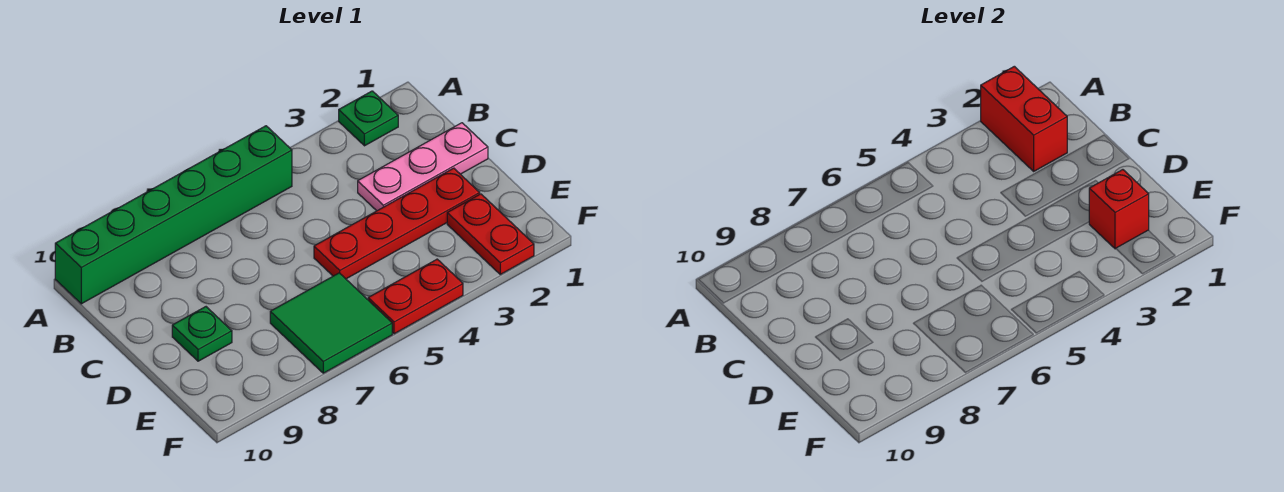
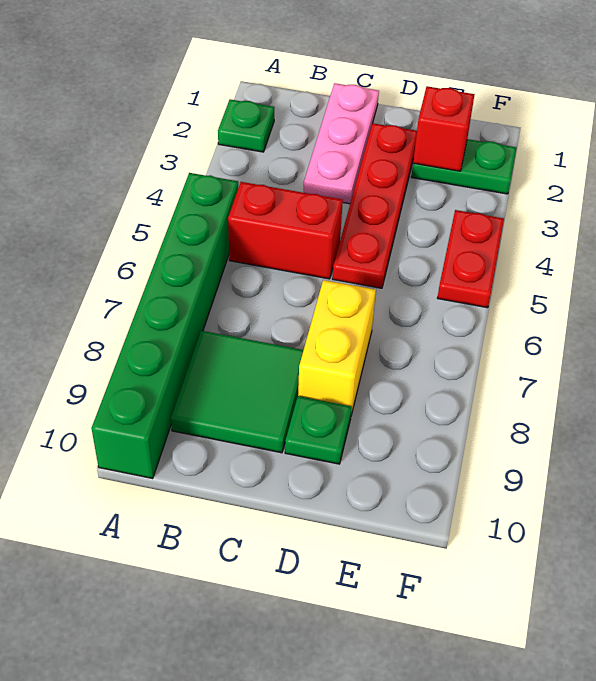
red 1x2 brick [981,66,1067,171] -> red 1x2 brick moved to [228,182,343,279]
none -> yellow 1x2 brick [298,280,376,415]
red 1x2 plate [447,194,534,274] -> green 1x2 plate [411,139,516,194]
green 2x2 tile [270,273,392,373] -> green 2x2 tile moved to [171,331,303,453]

